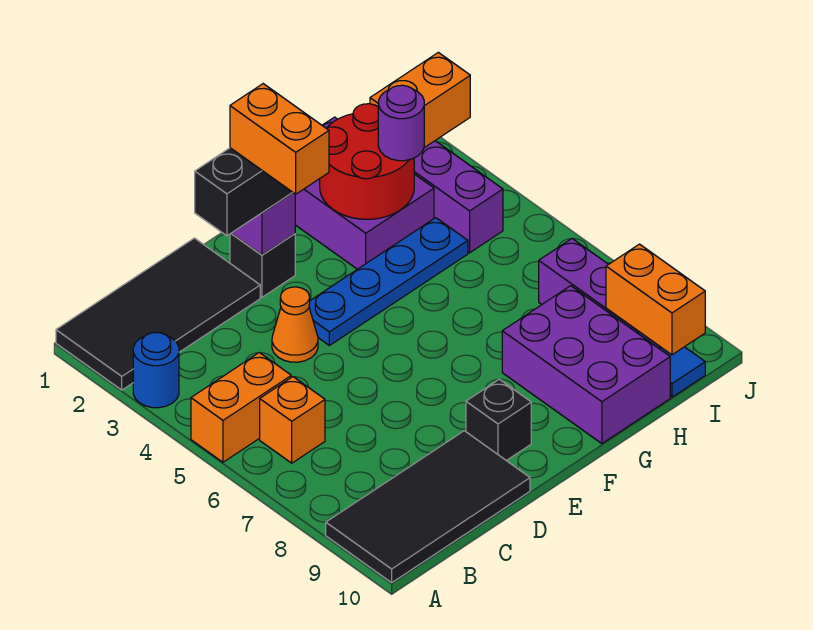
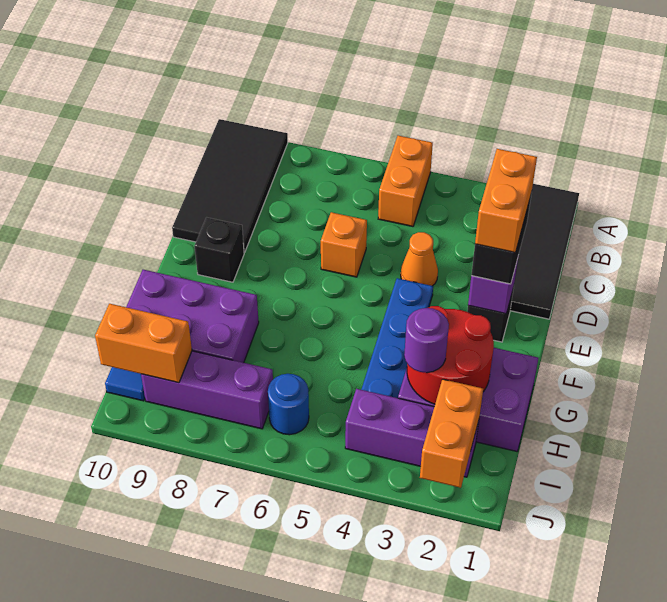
blue 1x1 round brick [133,332,179,408] -> blue 1x1 round brick moved to [268,374,309,435]
orange 1x1 brick [260,377,325,463] -> orange 1x1 brick moved to [321,212,367,277]
orange 1x2 brick [230,84,329,194] -> orange 1x2 brick turned to [475,149,537,252]

